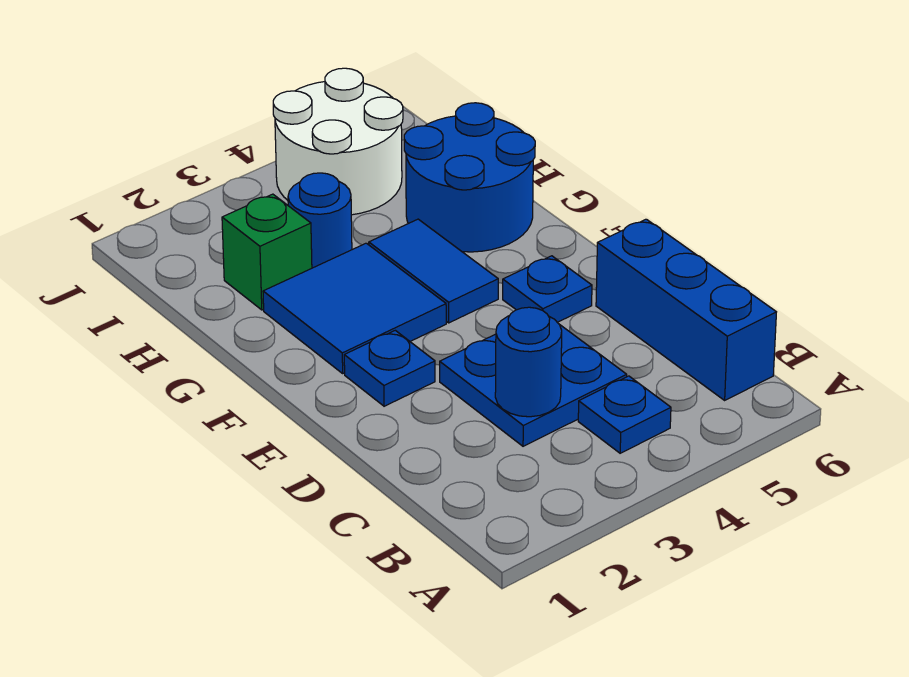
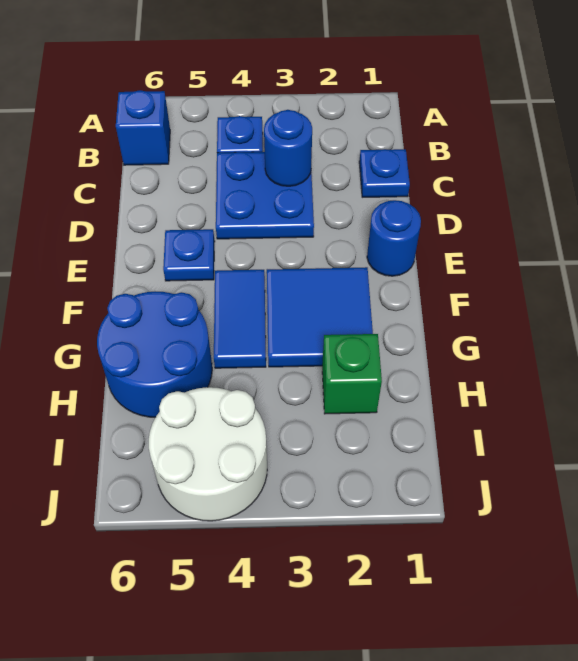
blue 1x3 brick [596,219,776,400] -> blue 1x1 brick [116,90,170,165]
blue 1x1 plate [344,330,435,406] -> blue 1x1 plate moved to [359,149,410,197]
blue 1x1 round brick [288,173,352,268] -> blue 1x1 round brick moved to [367,200,421,276]

